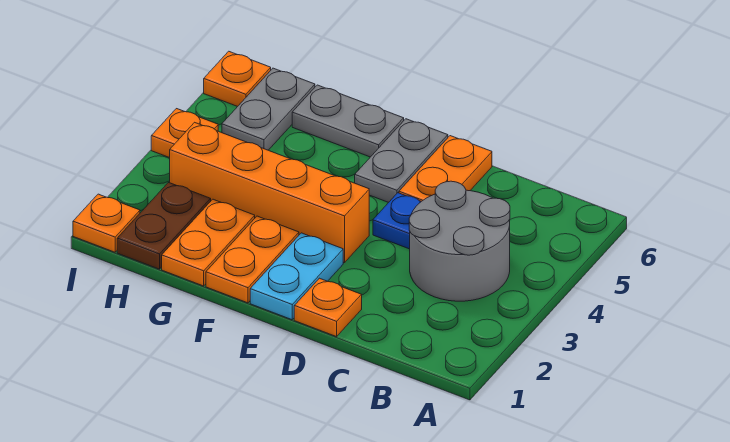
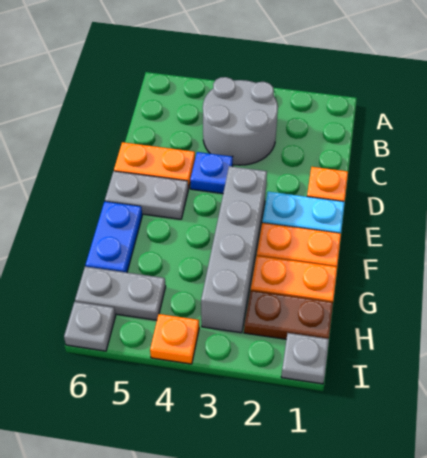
orange 1x4 brick [170,122,369,263] -> grey 1x4 brick [201,166,267,333]
grey 1x2 plate [292,85,404,157] -> blue 1x2 plate [85,202,142,272]
orange 1x1 plate [73,194,140,252] -> grey 1x1 plate [281,333,329,384]
orange 1x1 plate [204,51,271,107] -> grey 1x1 plate [64,302,115,351]

